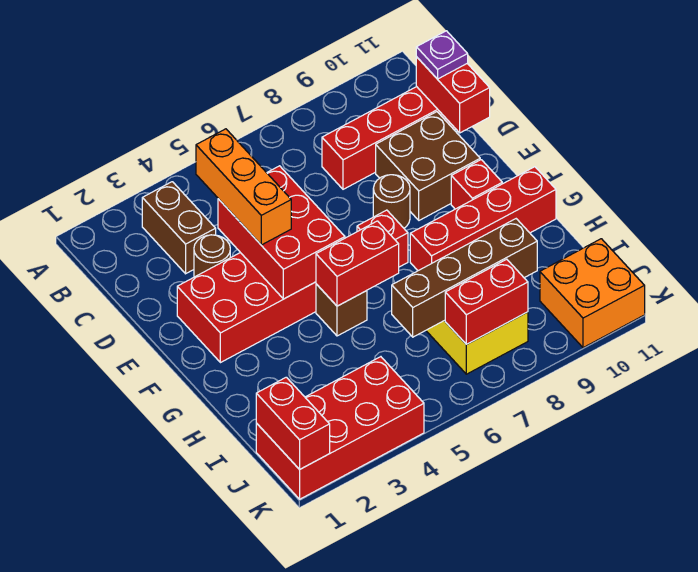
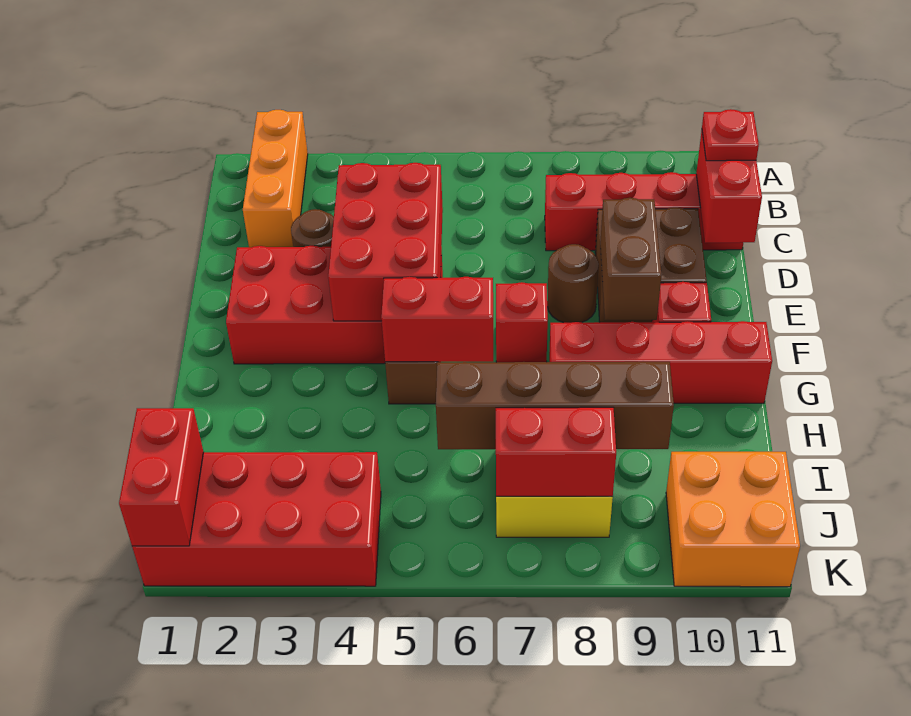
brown 1x2 brick [142,182,216,274] -> brown 1x2 brick moved to [600,198,661,320]
orange 1x3 brick [196,129,291,245] -> orange 1x3 brick moved to [243,110,308,247]
purple 1x1 plate [416,31,468,79] -> red 1x1 plate [702,109,759,161]

